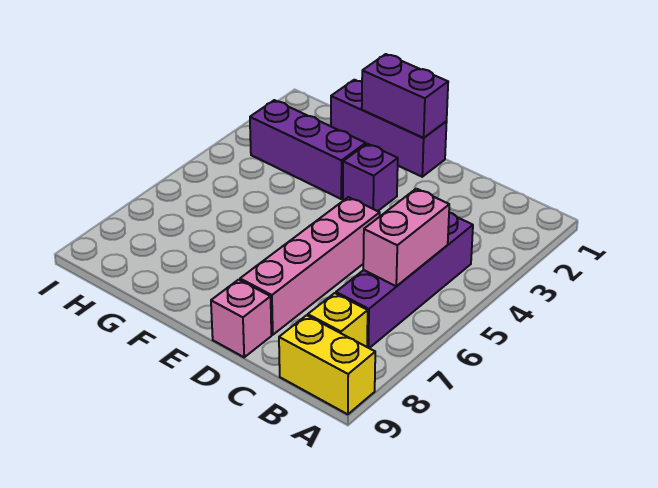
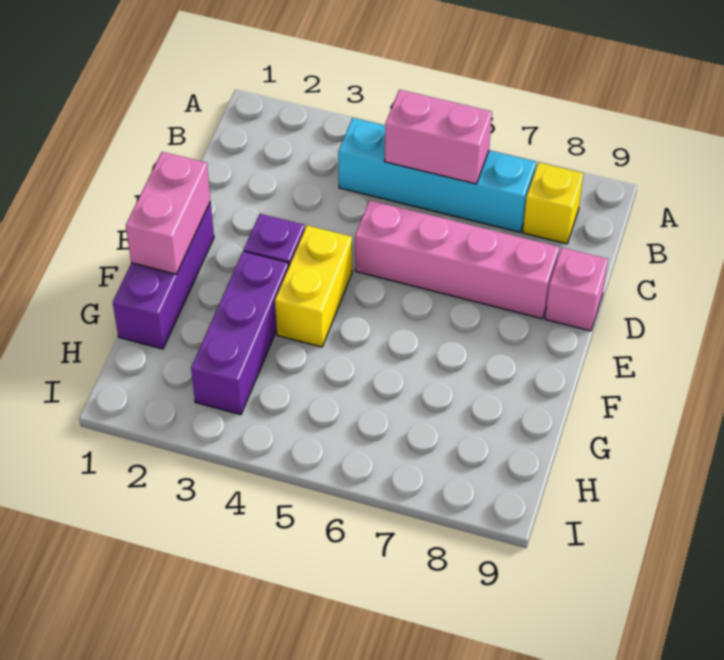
yellow 1x2 brick [279,315,375,414] -> yellow 1x2 brick moved to [275,225,352,347]
purple 1x4 brick [336,213,473,348] -> cyan 1x4 brick [338,118,536,232]
purple 1x2 brick [362,54,448,138] -> pink 1x2 brick [126,152,210,274]

